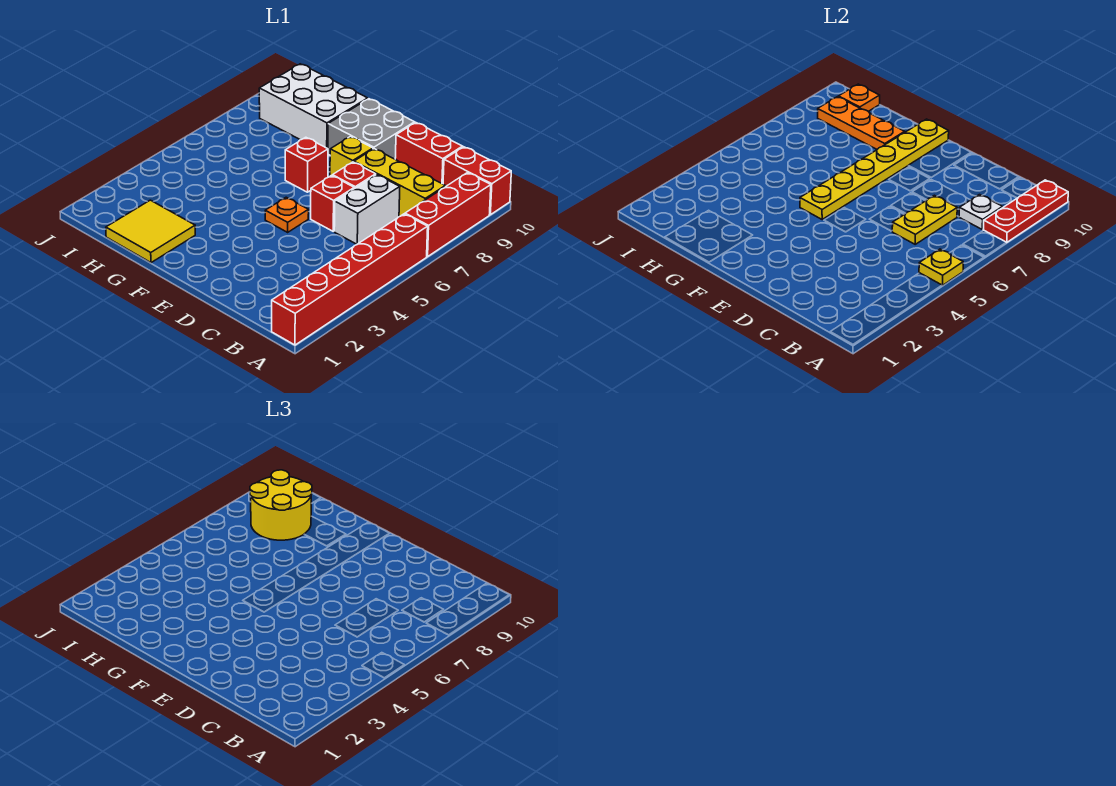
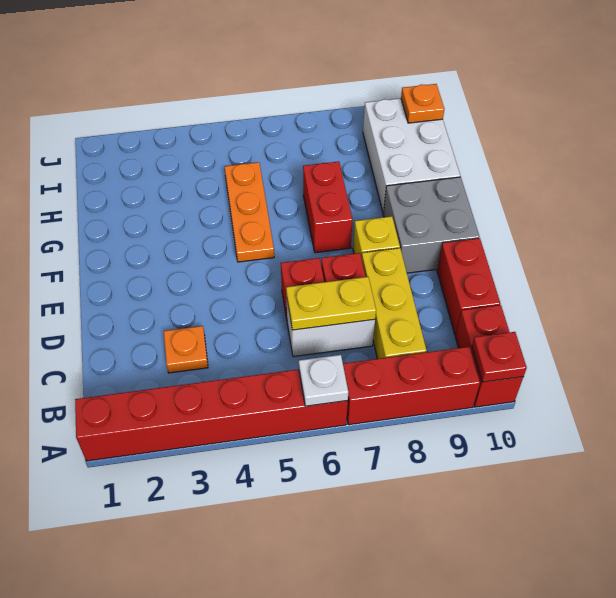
yellow 1x1 plate [919,249,963,285] -> none
red 1x3 plate [983,180,1068,242] -> red 1x1 plate [472,332,527,382]
white 1x1 plate [959,195,1003,229] -> white 1x1 plate moved to [299,355,348,406]
orange 1x1 plate [265,197,309,232] -> orange 1x1 plate moved to [164,326,208,373]
yellow 1x6 plate [800,119,949,219] -> none
red 1x1 brick [285,137,328,192] -> red 1x2 brick [303,161,352,253]
yellow 2x2 tile [106,200,195,263] -> none
orange 1x3 plate [818,97,905,149] -> orange 1x3 plate moved to [225,162,274,262]
yellow 2x2 round brick [250,470,312,540] -> none

